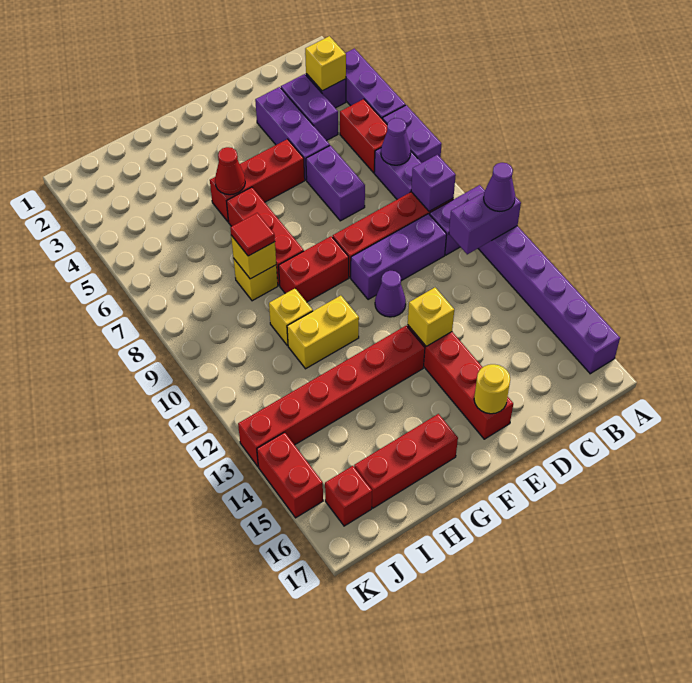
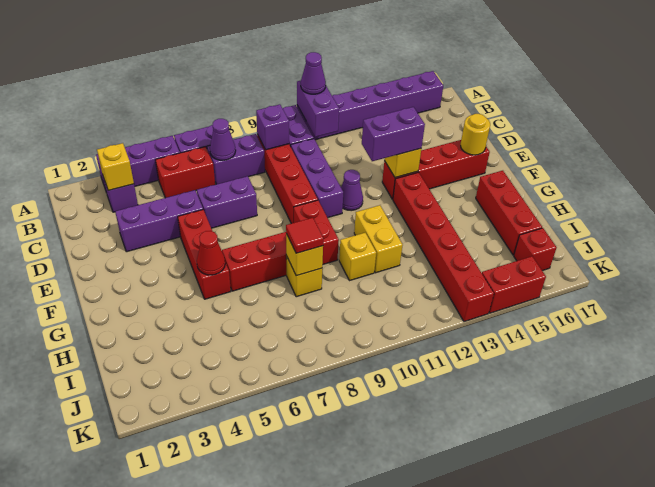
purple 1x2 brick [281,74,338,141] -> purple 1x2 brick moved to [362,107,425,161]

